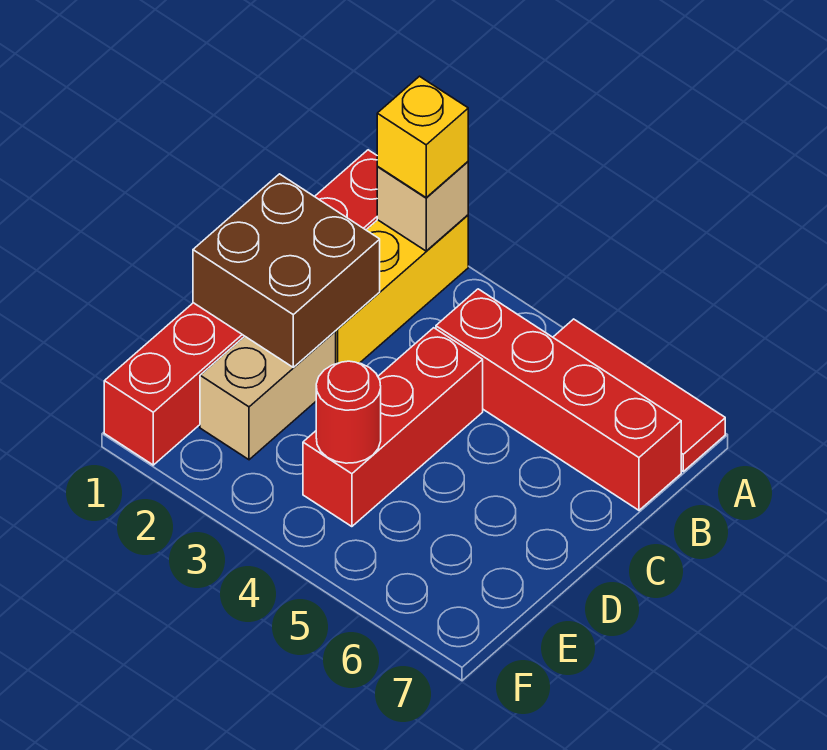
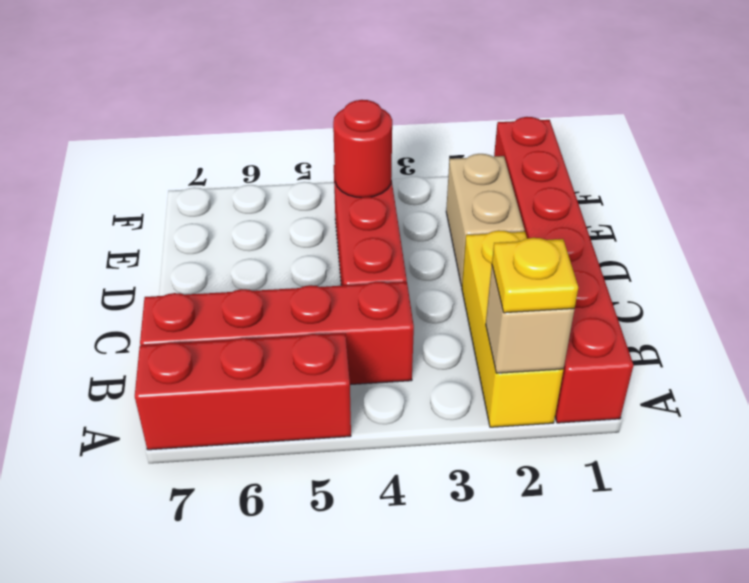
yellow 1x1 brick [377,76,468,198] -> yellow 1x1 plate [492,238,578,313]
red 1x3 tile [553,319,725,471] -> red 1x3 brick [135,333,351,450]
brown 2x2 brick [193,174,380,367] -> none

